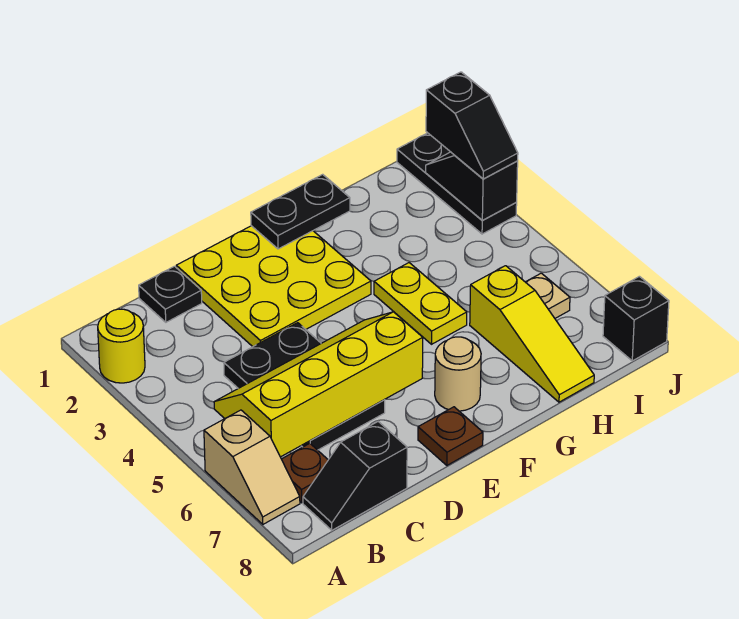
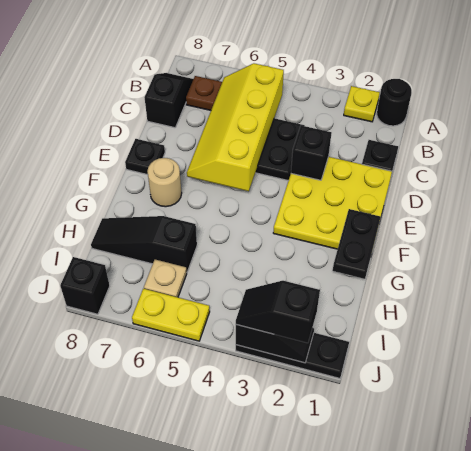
none -> black 1x1 round brick [377,79,412,126]
yellow 1x1 round brick [98,309,145,383] -> yellow 1x1 plate [344,86,380,122]
tan 1x2 slope [204,410,300,524] -> none
yellow 2x4 slope [214,312,423,457] -> yellow 2x4 slope turned to [187,63,284,191]
none -> black 1x1 brick [291,125,332,180]
brown 1x1 plate [418,407,483,465] -> black 1x1 plate [125,139,165,175]
yellow 1x2 plate [374,263,467,344] -> yellow 1x2 plate moved to [132,289,210,341]
yellow 1x3 slope [470,266,594,402] -> black 1x3 slope [91,216,197,272]

